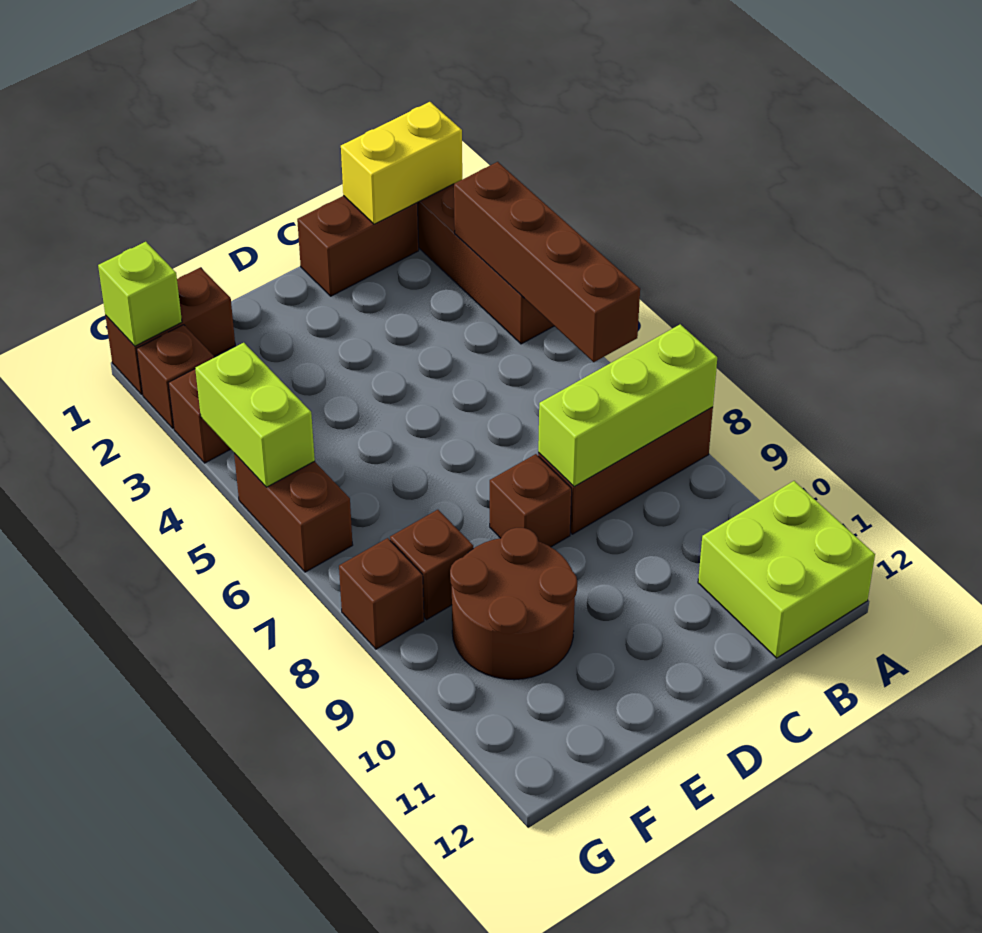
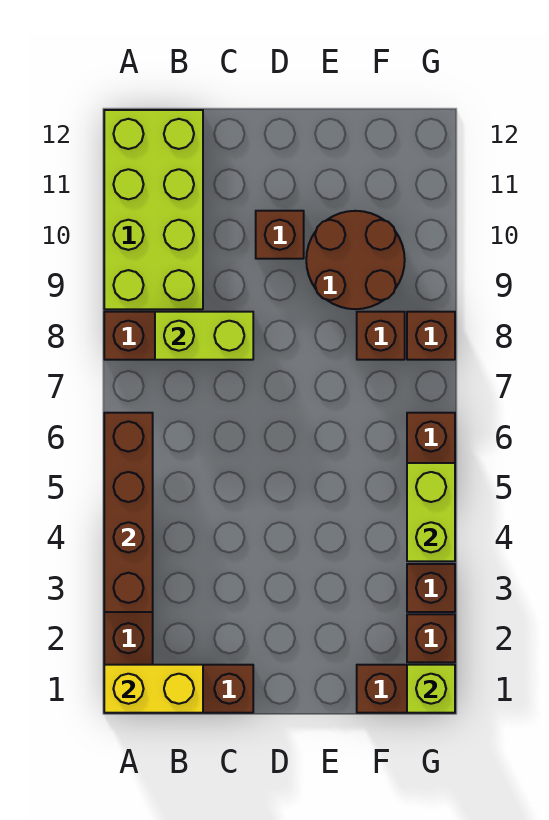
lime 1x3 brick [538,324,717,487] -> lime 1x2 brick [155,312,253,360]
lime 2x2 brick [698,481,875,658] -> lime 2x4 brick [104,110,203,309]
brown 1x1 brick [490,454,572,547] -> brown 1x1 brick moved to [256,211,304,259]

